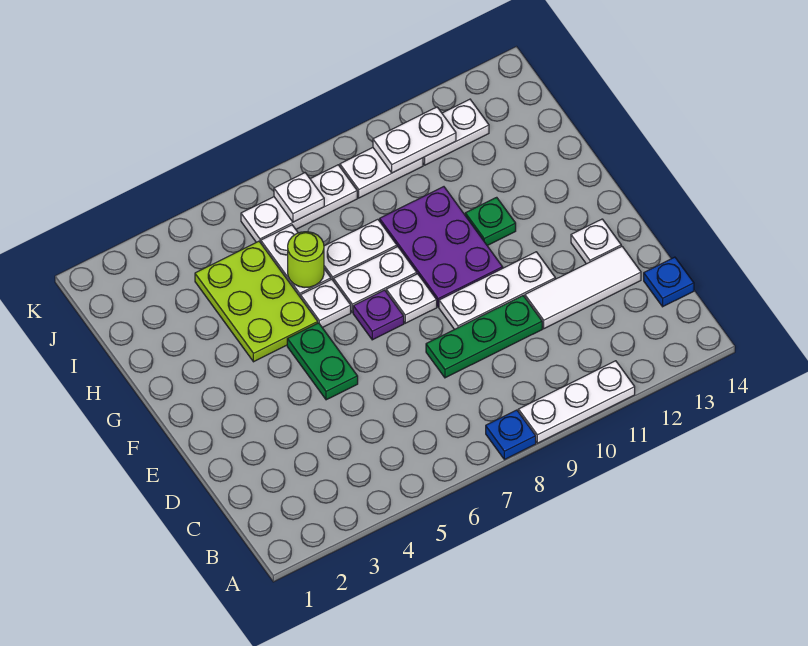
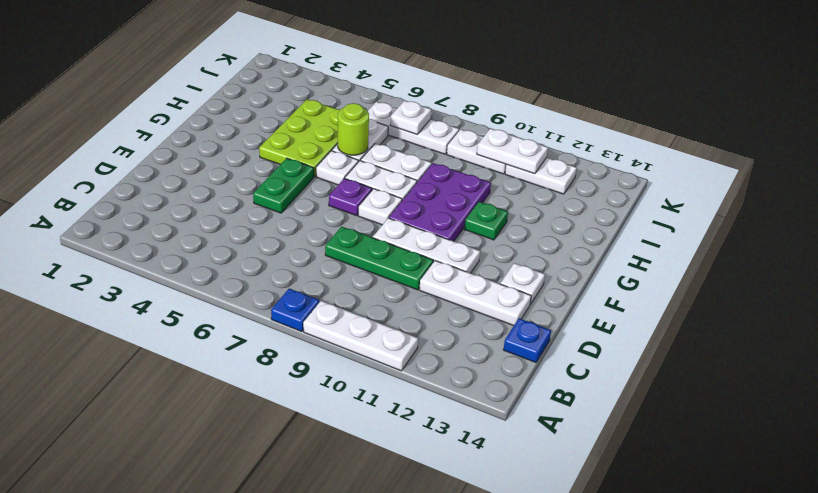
white 1x3 tile [525,246,641,329] -> white 1x3 plate [420,261,531,326]

